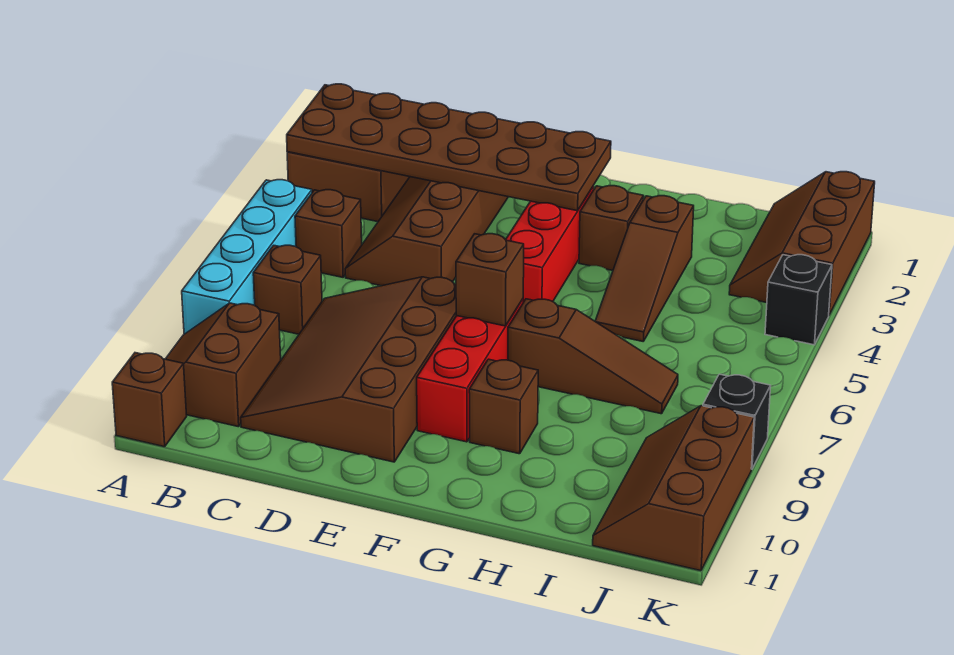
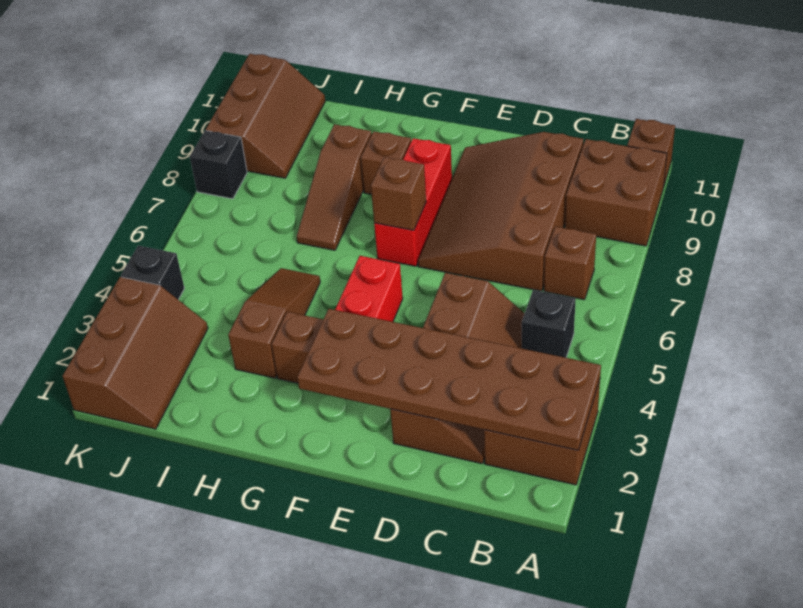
cyan 1x4 brick [182,180,312,334] -> none
brown 2x2 slope [166,303,281,427] -> brown 2x2 brick [565,139,667,246]
brown 1x1 brick [295,190,362,277] -> black 1x1 brick [522,290,576,358]
brown 3x4 slope [241,277,456,462] -> brown 3x4 slope turned to [418,132,583,291]
brown 1x3 slope [508,299,678,414] -> brown 1x3 slope turned to [297,124,372,250]

